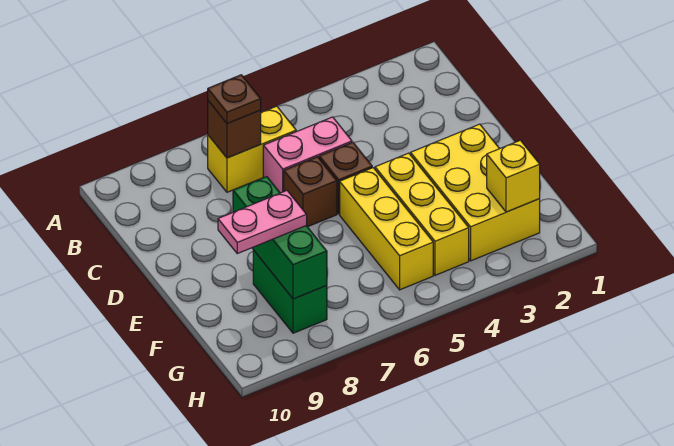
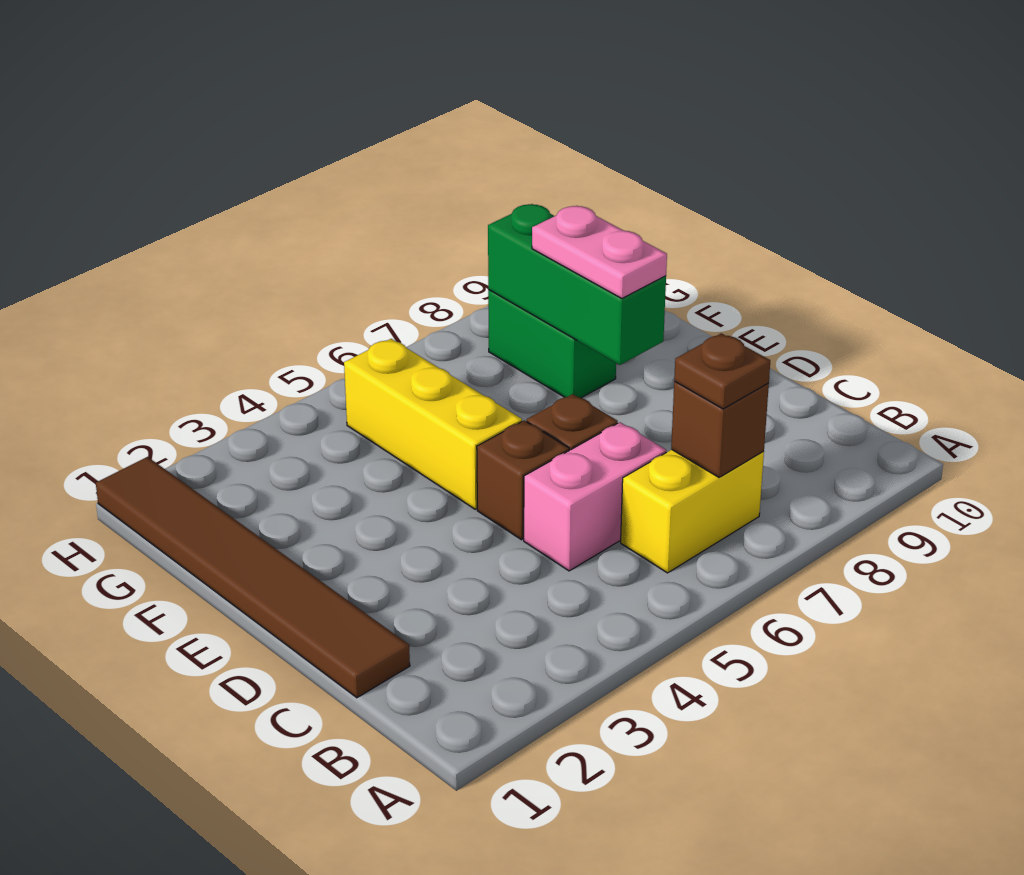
none -> brown 1x6 tile [96,457,410,698]
yellow 2x3 brick [411,124,540,261] -> none
yellow 1x3 brick [375,153,469,275] -> none
pink 1x2 plate [218,191,307,254] -> pink 1x2 plate turned to [532,206,667,298]
yellow 1x1 brick [487,140,540,212] -> none

